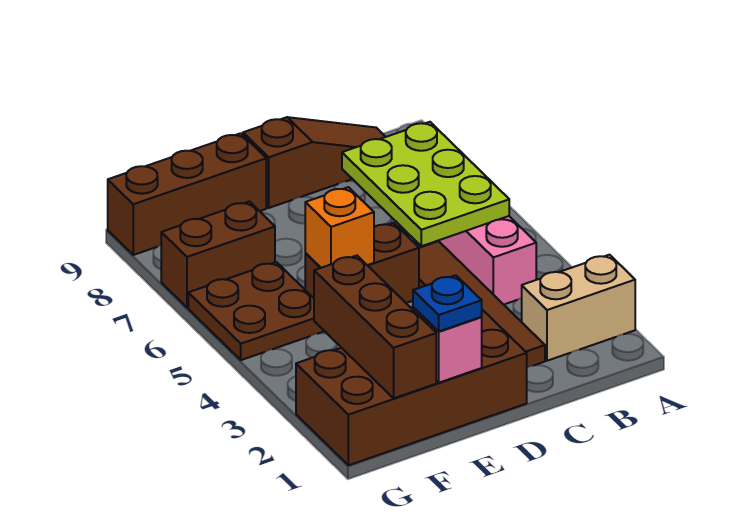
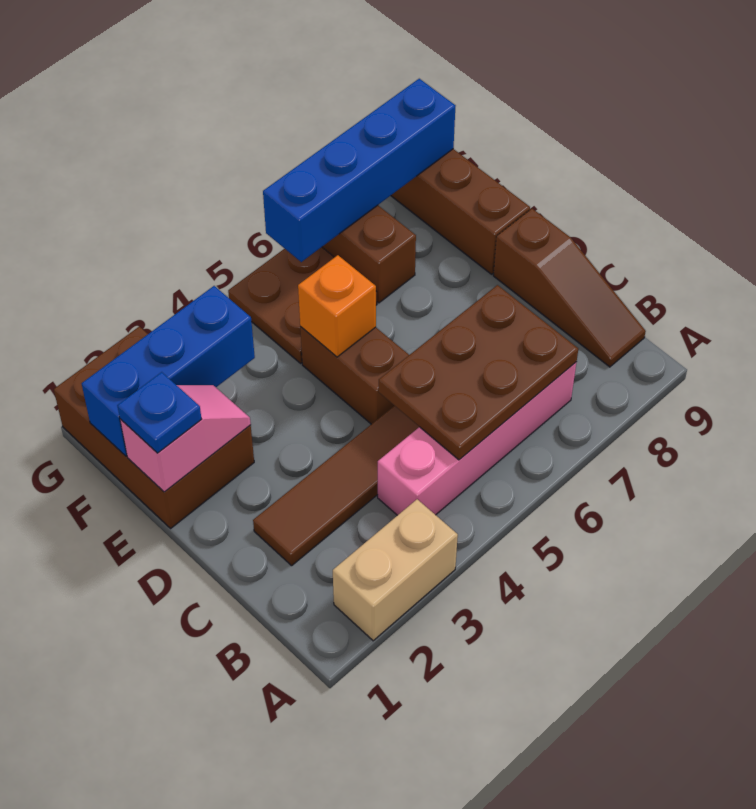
tan 1x2 brick [522,255,635,361] -> tan 1x2 brick turned to [333,499,458,641]
lime 2x3 plate [342,122,509,246] -> brown 2x3 plate [379,285,578,460]
brown 2x4 brick [296,310,527,465] -> brown 2x3 brick [54,326,254,528]
brown 1x3 brick [314,256,436,398] -> blue 1x3 brick [82,286,255,456]
none -> blue 1x4 brick [263,79,455,262]

